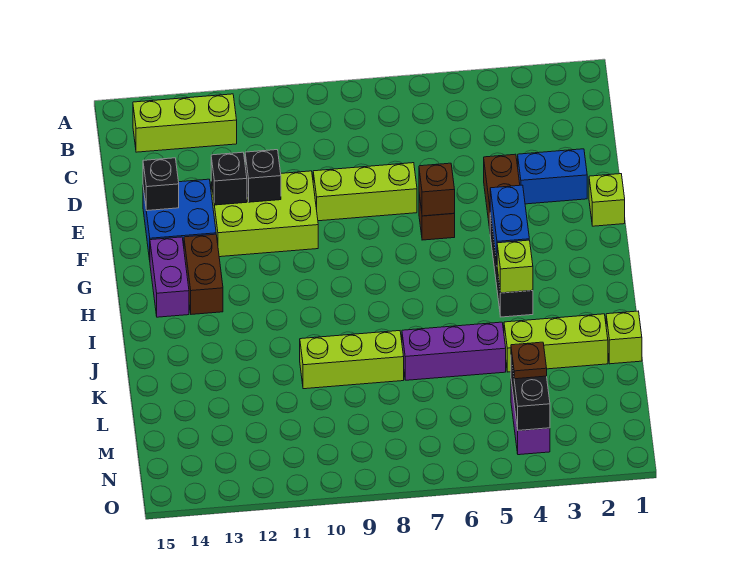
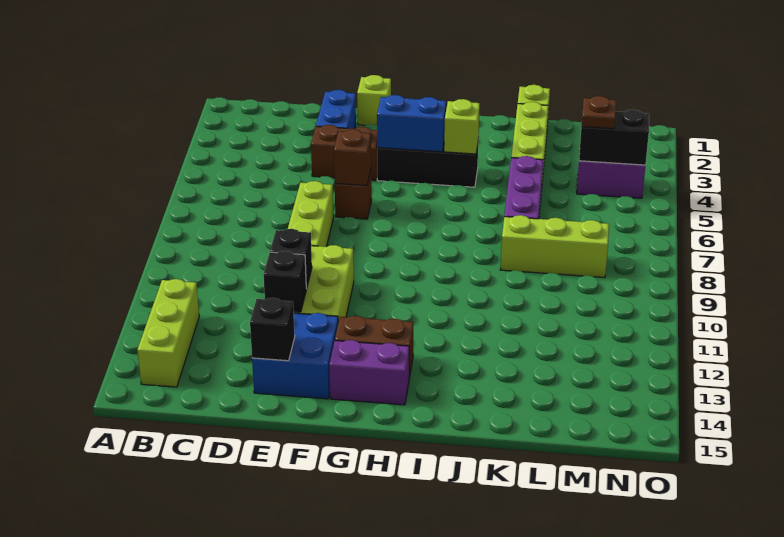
lime 1x3 brick [300,331,404,389] -> lime 1x3 brick turned to [500,215,609,278]

